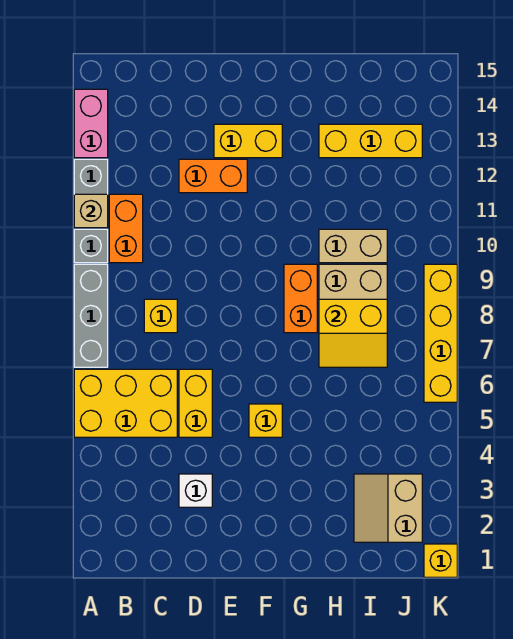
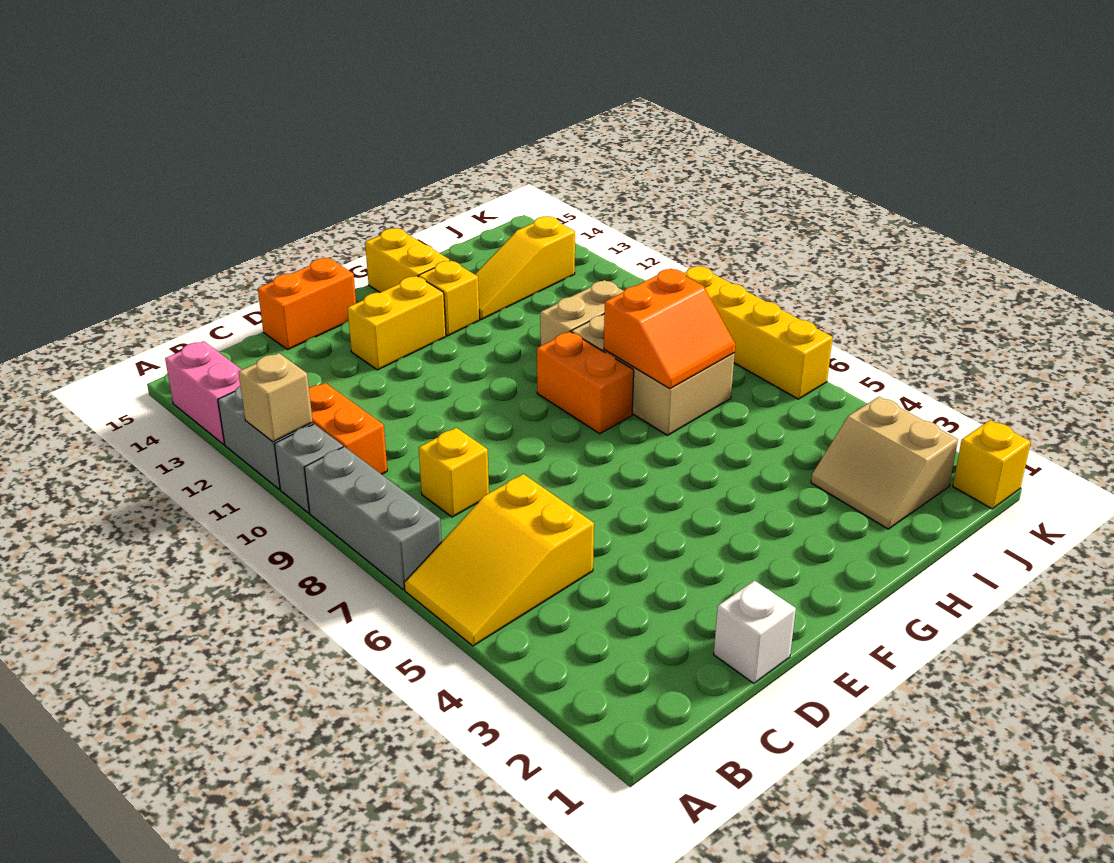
yellow 2x3 brick [74,369,177,437] -> yellow 2x3 slope [404,474,594,646]
white 1x1 brick [179,474,212,507] -> white 1x1 brick moved to [714,581,796,683]
yellow 1x2 brick [179,369,212,437] -> yellow 1x2 brick moved to [365,228,450,293]
orange 1x2 brick [179,159,247,193] -> orange 1x2 brick moved to [258,258,356,349]
yellow 1x1 brick [249,404,282,437] -> yellow 1x1 brick moved to [419,261,479,336]
yellow 2x2 slope [319,299,387,367] -> orange 2x2 slope [604,269,735,389]
yellow 1x3 brick [319,124,422,158] -> yellow 1x3 slope [475,216,575,320]

